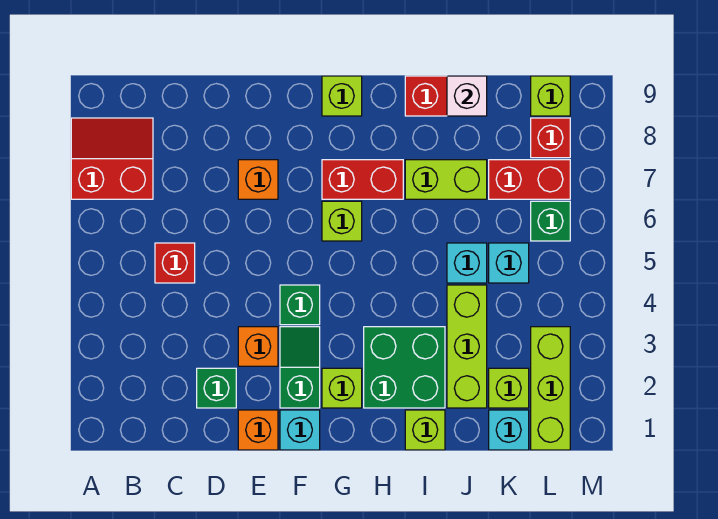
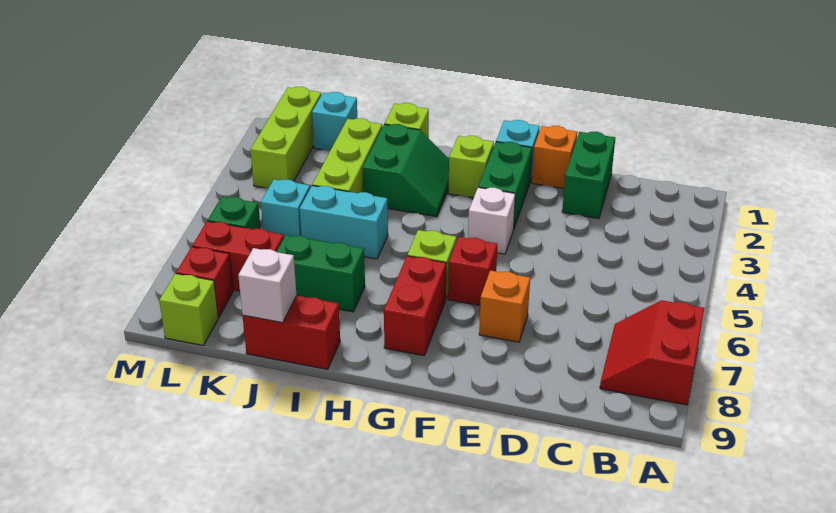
red 2x2 slope [71,118,153,199] -> red 2x2 slope turned to [600,300,704,405]
red 1x1 brick [155,243,195,283] -> red 1x1 brick moved to [448,237,497,305]
green 1x1 brick [197,368,236,408] -> green 1x2 brick [562,132,615,219]
orange 1x1 brick [238,327,278,366] -> none
green 1x2 slope [280,327,320,408] -> green 1x2 brick [478,142,532,228]
green 1x1 brick [280,285,320,325] -> white 1x1 brick [468,187,515,254]
red 1x2 brick [322,160,403,199] -> red 1x2 brick turned to [384,256,446,356]
lime 1x1 brick [322,76,362,116] -> none
green 2x2 brick [364,327,445,408] -> green 2x2 slope [363,124,449,217]
lime 1x2 brick [405,160,487,199] -> green 1x2 brick [277,235,365,312]
cyan 1x1 brick [447,243,487,283] -> cyan 1x2 brick [300,186,388,259]
lime 1x1 brick [489,368,529,408] -> none

